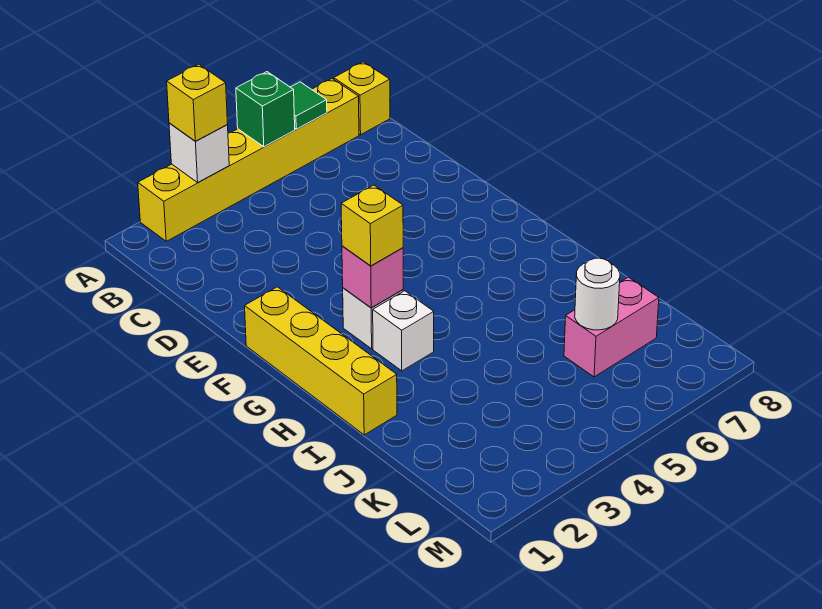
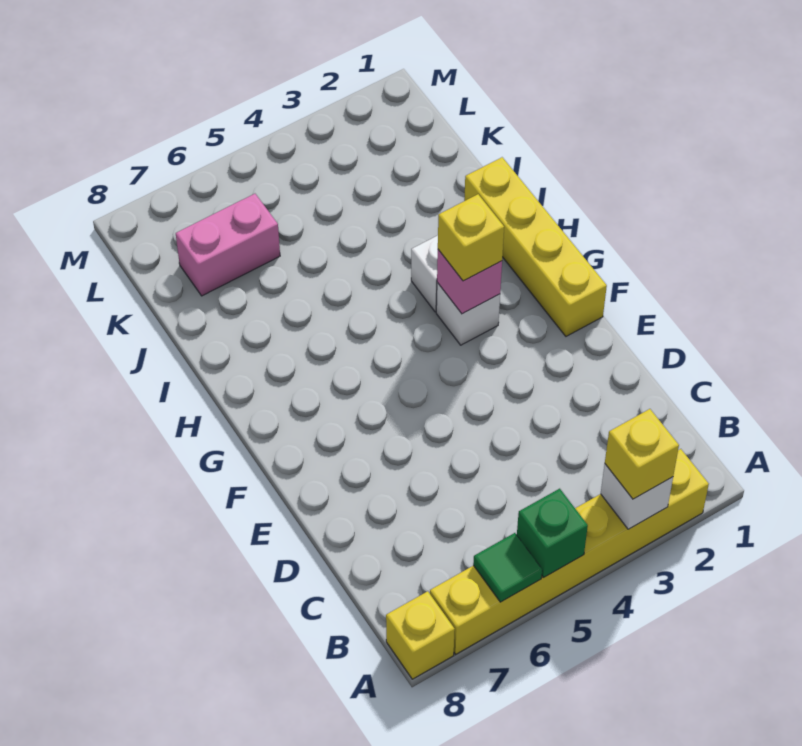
white 1x1 round brick [575,258,620,330] -> none

